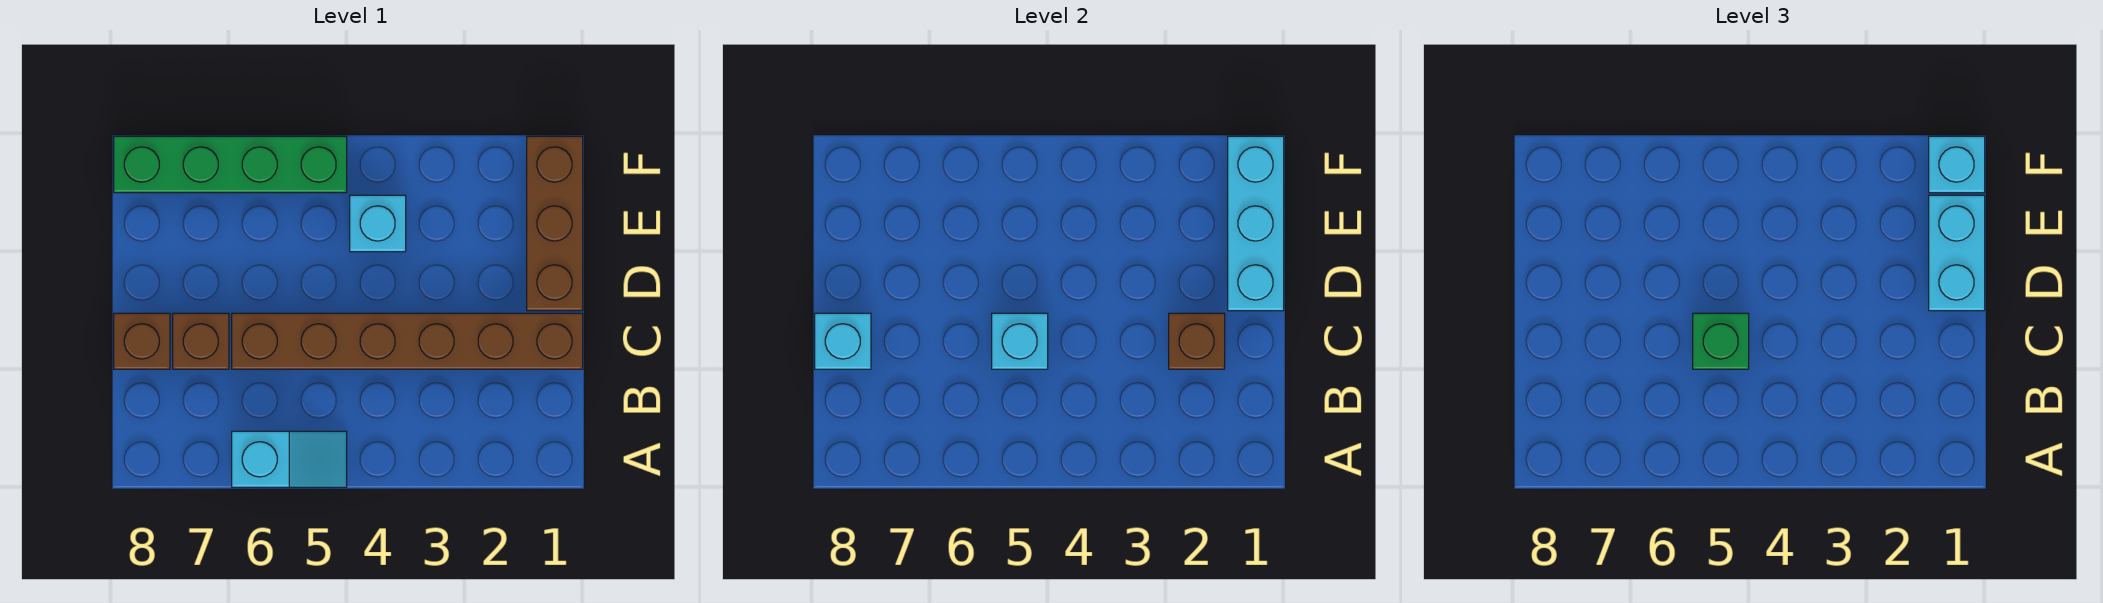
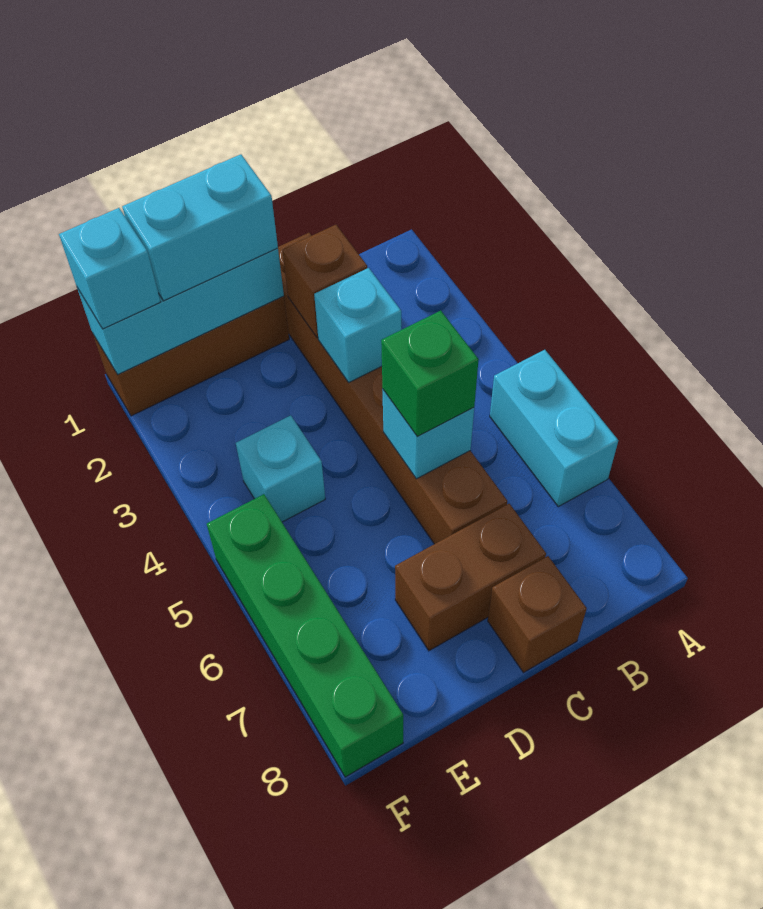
cyan 1x2 slope [232,431,347,487] -> cyan 1x2 brick [490,350,618,507]
brown 1x1 brick [173,313,229,369] -> brown 1x2 brick [395,504,546,651]
cyan 1x1 brick [815,313,871,369] -> cyan 1x1 brick moved to [314,268,401,382]

